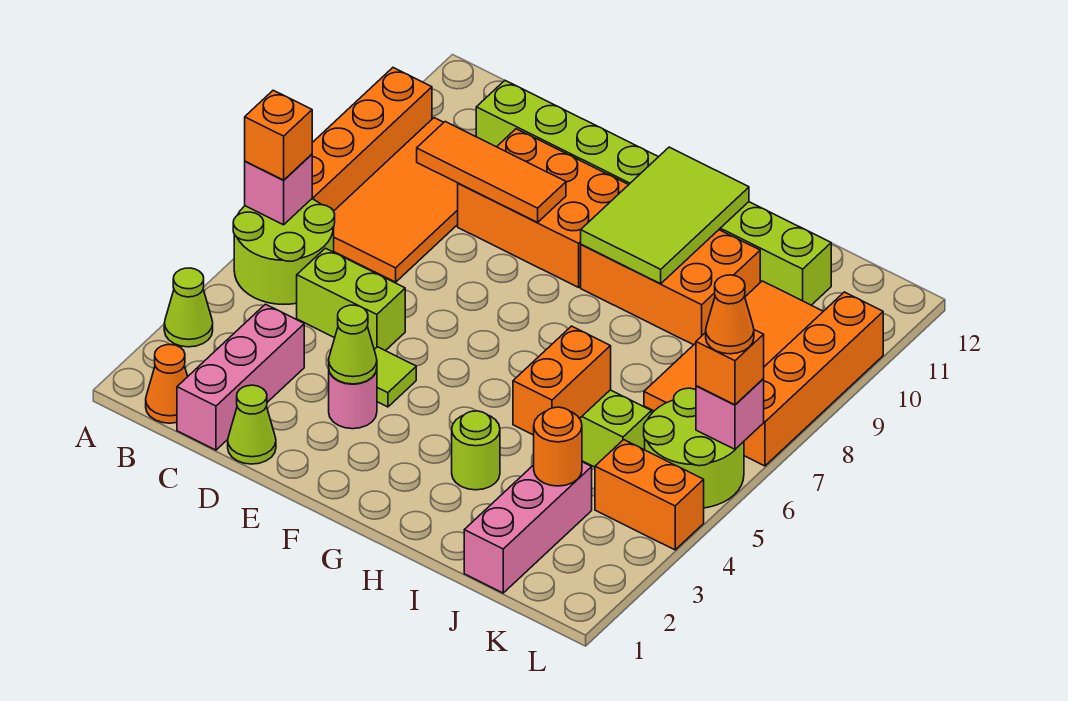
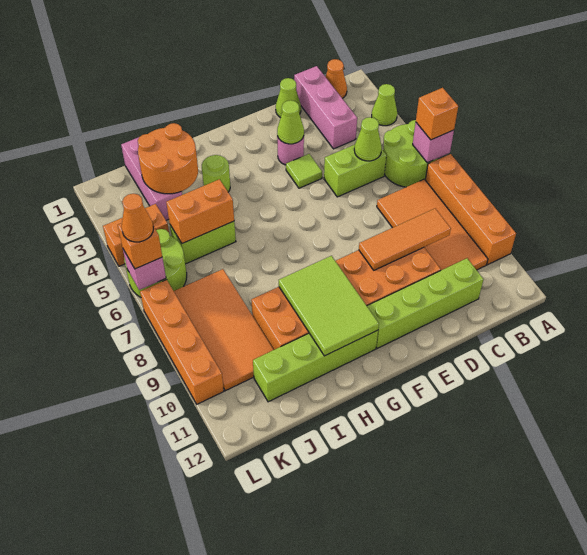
none -> lime 1x1 cone [354,117,382,161]
orange 1x2 brick [513,326,611,435] -> orange 1x2 brick turned to [166,179,234,244]
orange 1x1 round brick [534,407,582,486] -> orange 2x2 round brick [138,123,198,194]

